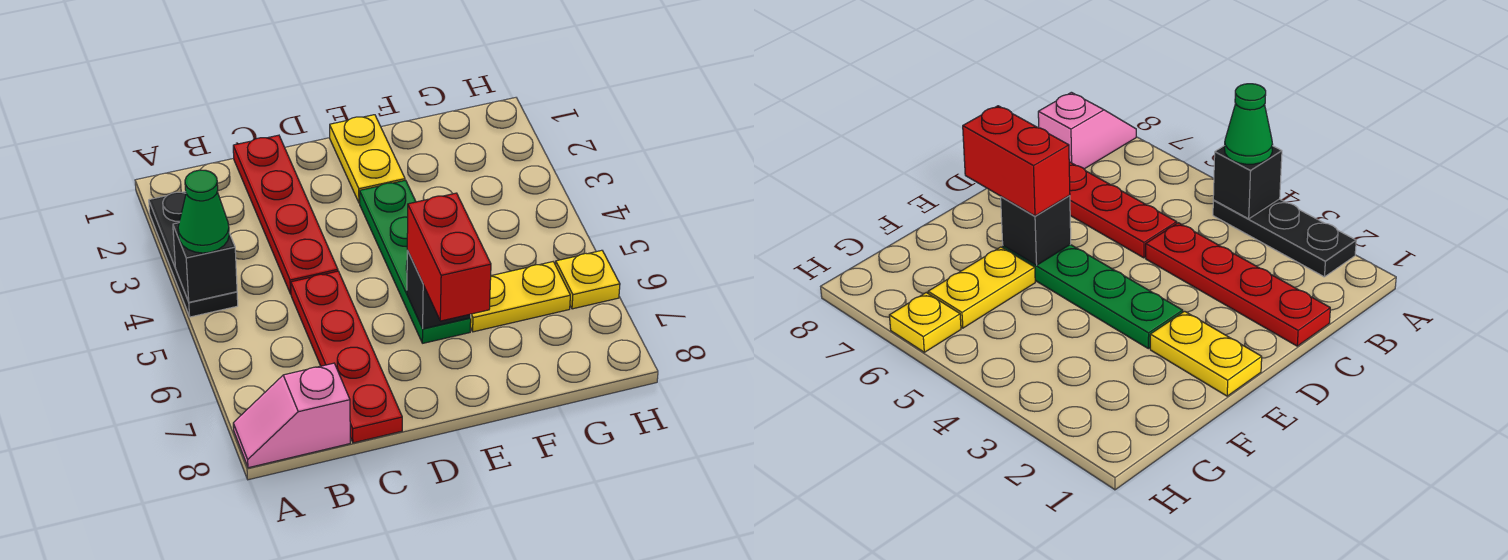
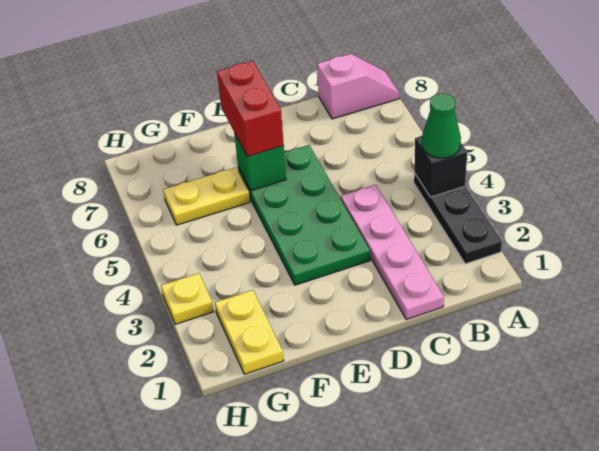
red 1x4 plate [233,135,338,294] -> pink 1x4 plate [341,185,444,319]
red 1x4 plate [291,271,402,443] -> none
yellow 1x2 plate [330,115,405,203] -> yellow 1x2 plate moved to [215,290,284,374]
green 1x4 plate [360,180,471,343] -> green 2x4 plate [238,145,370,285]
black 1x1 brick [407,251,471,329] -> green 1x1 brick [234,133,286,191]
yellow 1x1 plate [556,250,620,309] -> yellow 1x1 plate moved to [161,273,214,324]

